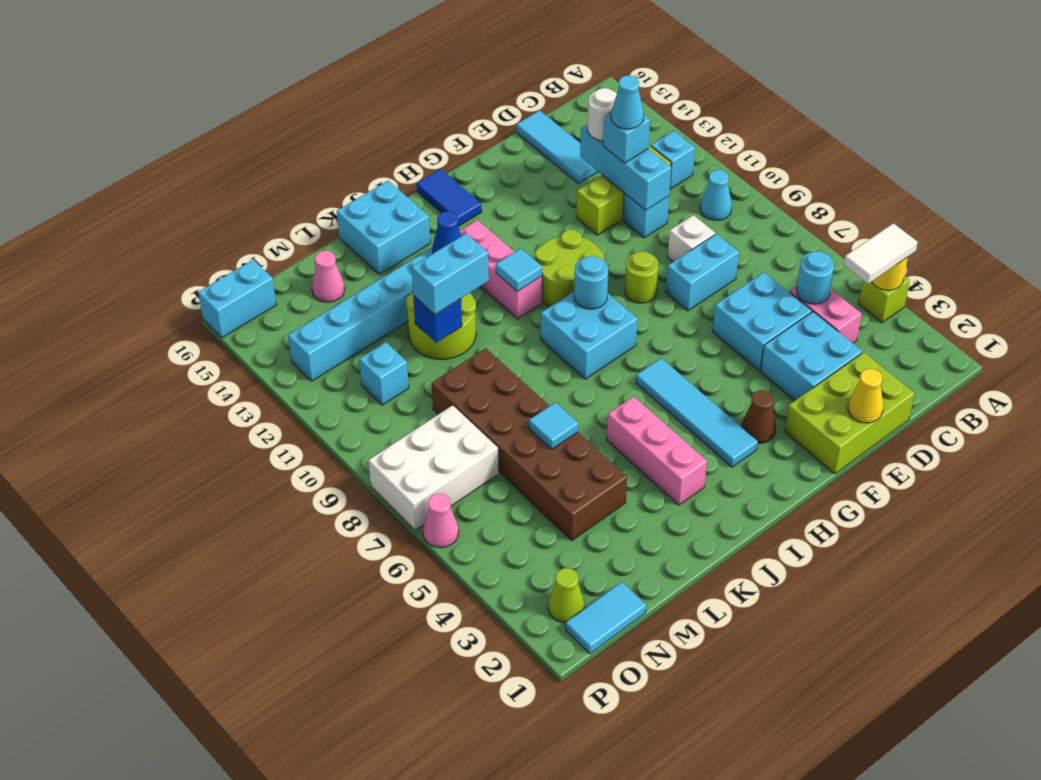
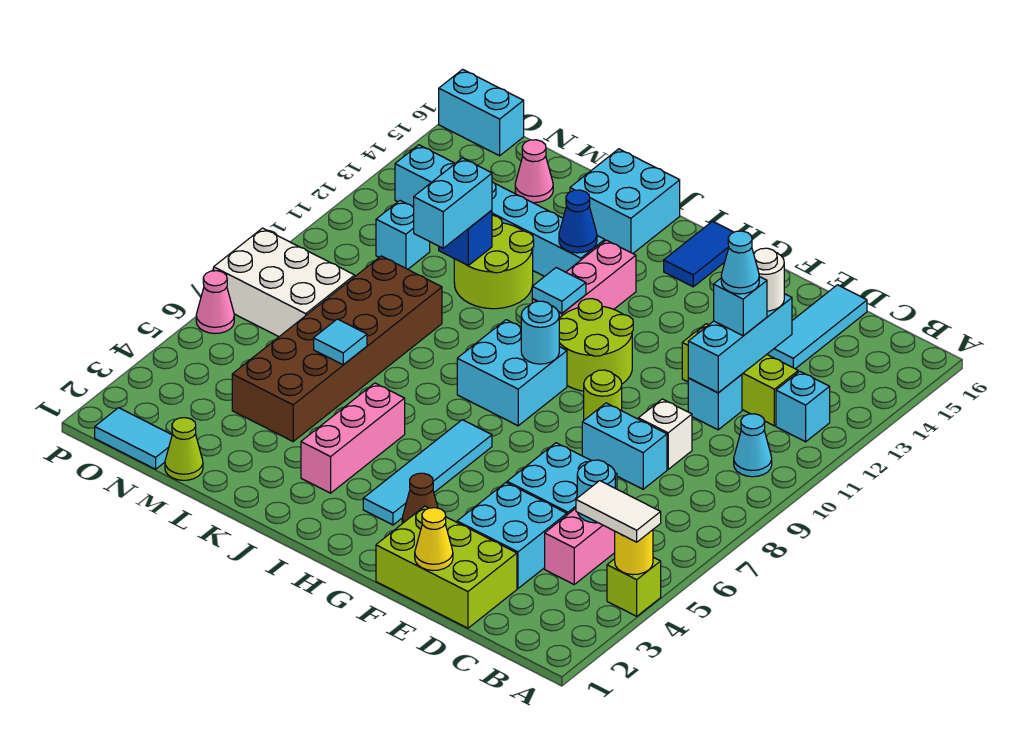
cyan 1x2 brick [412,233,489,315] -> cyan 1x2 brick turned to [414,158,492,248]
lime 1x1 cone [548,568,584,623] -> lime 1x1 cone moved to [165,418,203,480]

